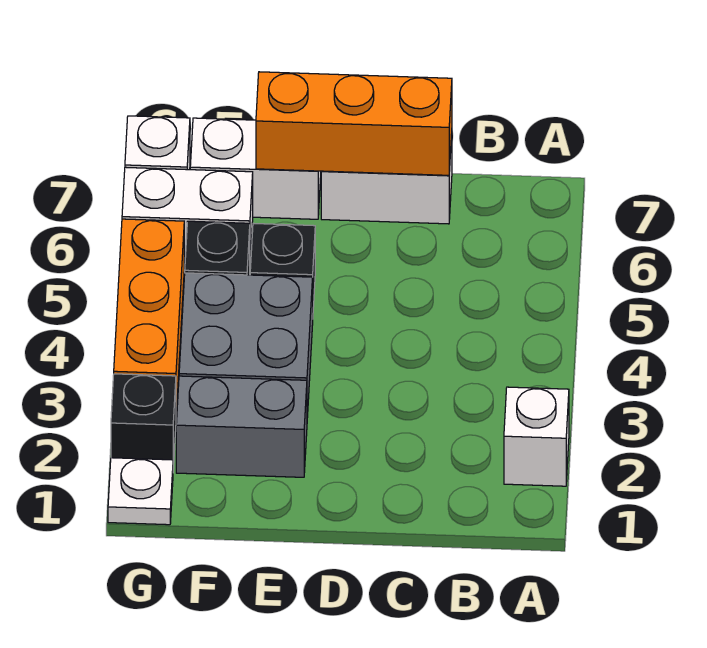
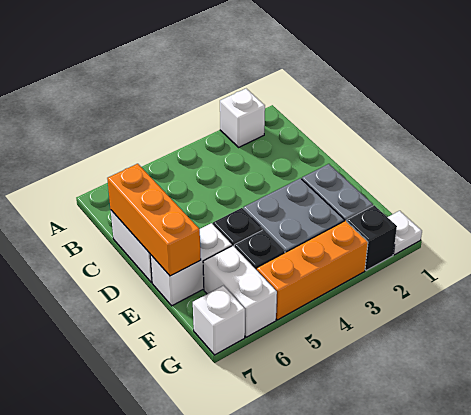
white 1x2 brick [190,118,321,219] -> white 1x2 brick turned to [150,223,232,306]

